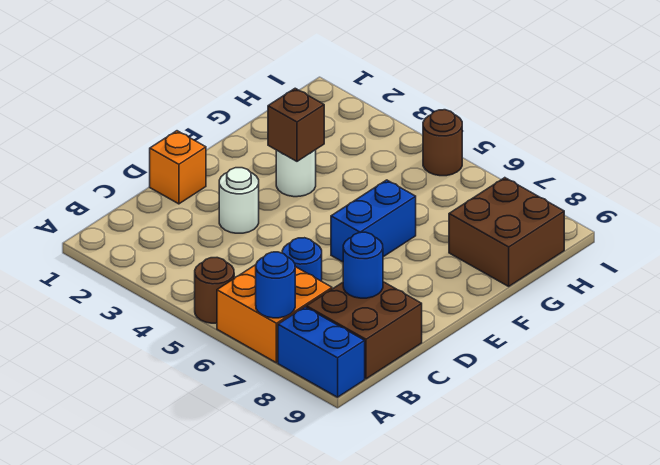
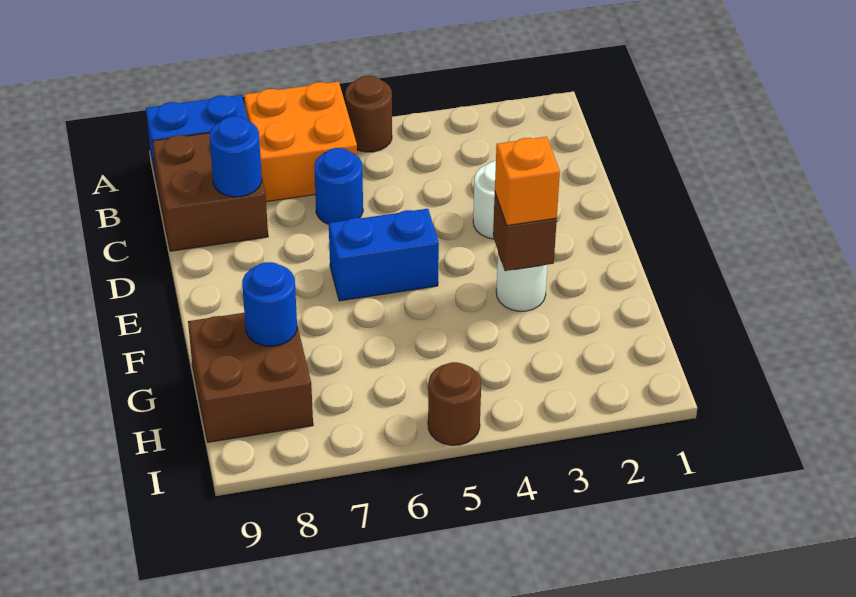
blue 1x1 round brick [256,252,295,318] -> blue 1x1 round brick moved to [242,262,297,346]
orange 1x1 brick [150,131,206,204] -> orange 1x1 brick moved to [495,137,560,226]
blue 1x2 brick [331,180,416,262] -> blue 1x2 brick turned to [329,209,439,301]

